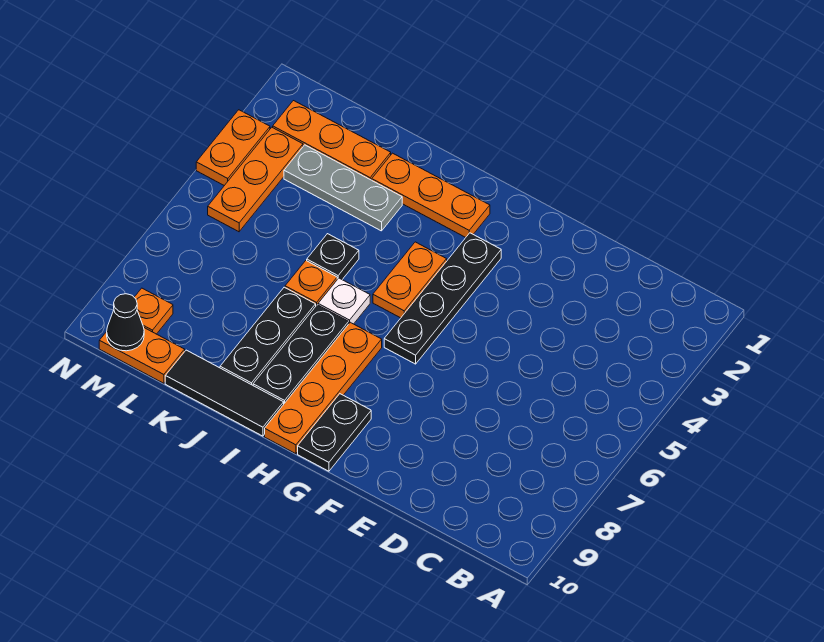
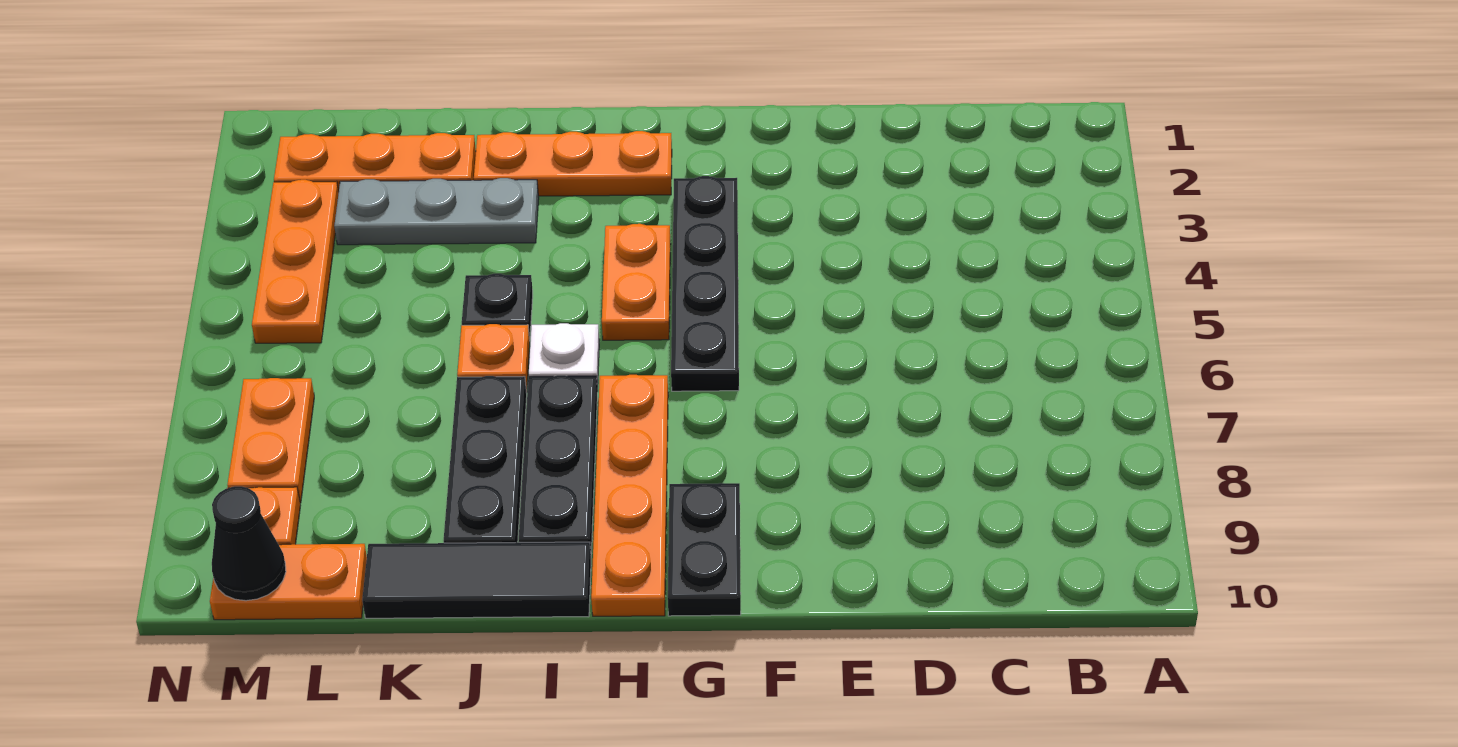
orange 1x2 plate [196,110,270,186] -> orange 1x2 plate moved to [227,378,314,503]

